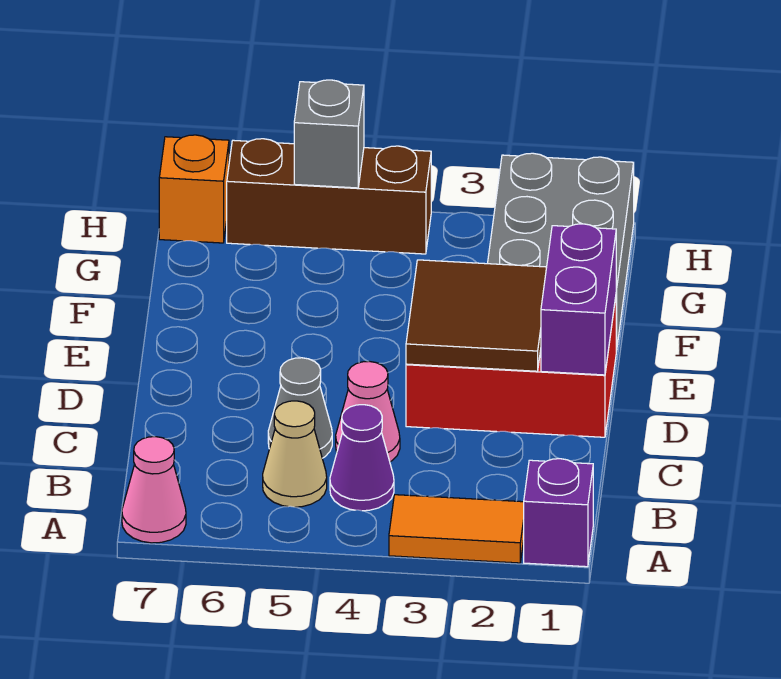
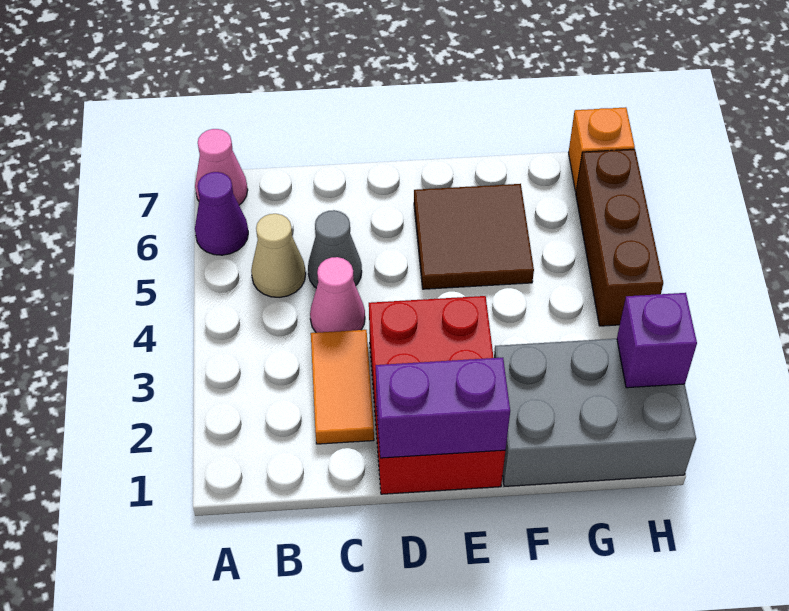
purple 1x1 brick [524,459,593,567] -> purple 1x1 brick moved to [617,293,697,388]
orange 1x2 tile [389,495,524,563] -> orange 1x2 tile moved to [311,330,374,444]
purple 1x1 cone [330,405,394,511] -> purple 1x1 cone moved to [195,172,248,255]
brown 2x2 tile [406,260,547,371] -> brown 2x2 tile moved to [414,184,534,289]
grey 1x1 brick [294,80,364,188] -> none

